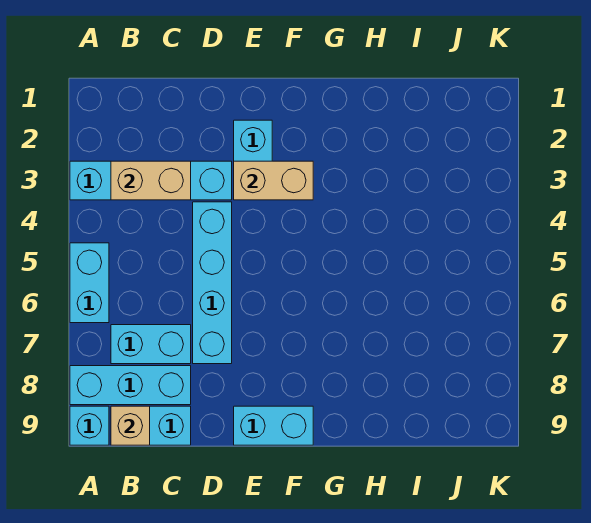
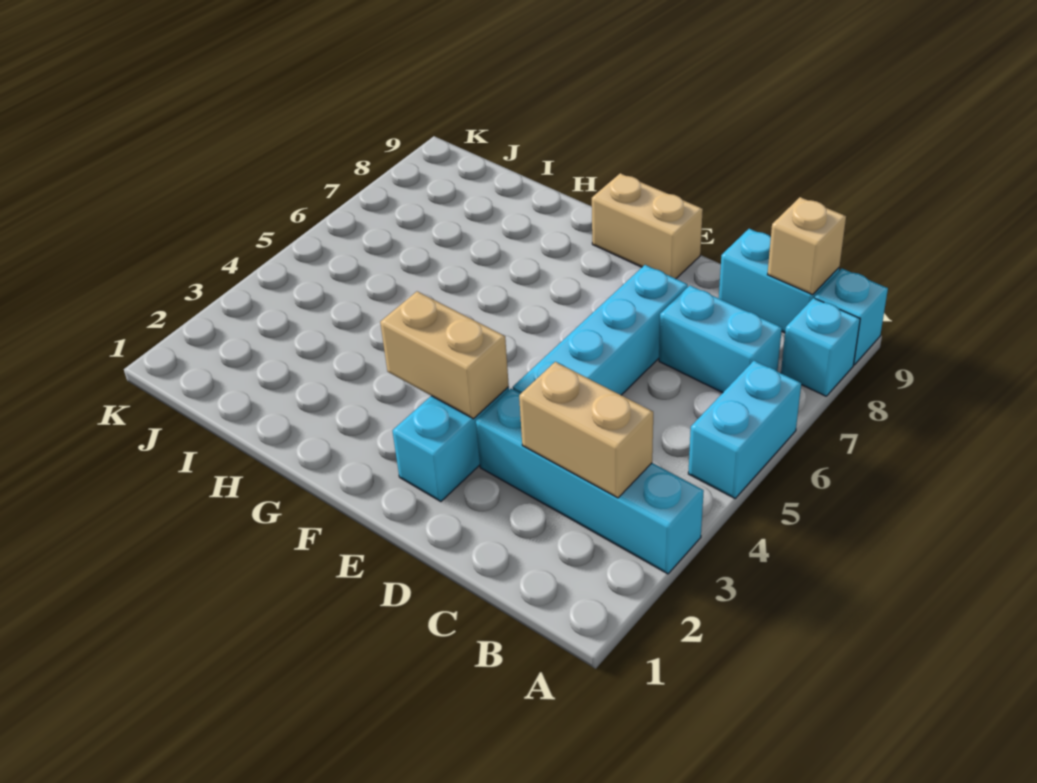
cyan 1x3 brick [70,366,191,405] -> cyan 1x1 brick [781,298,860,396]
cyan 1x2 brick [234,406,313,445] -> tan 1x2 brick [592,173,703,279]

